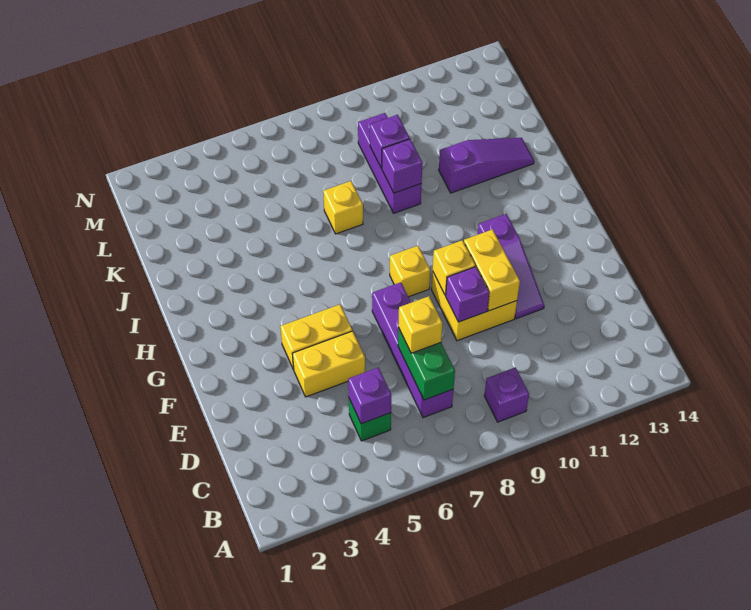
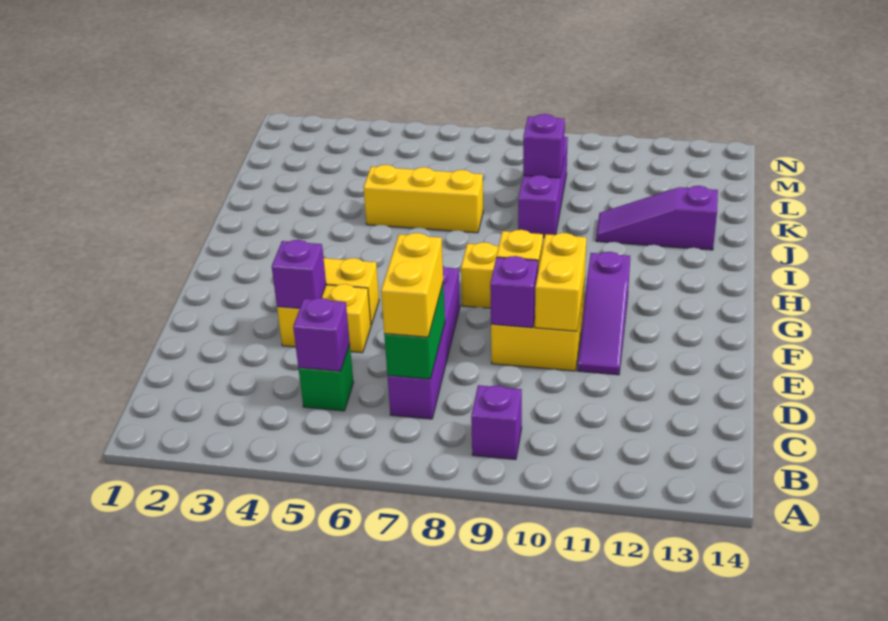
yellow 1x1 brick [398,296,442,353] -> yellow 1x2 brick [381,233,443,337]
yellow 1x1 brick [323,181,363,234] -> yellow 1x3 brick [363,165,483,233]
purple 1x1 brick [382,139,422,193] -> purple 1x1 brick moved to [272,240,326,308]
purple 1x3 slope [439,138,534,193] -> purple 1x3 slope turned to [596,186,718,250]

